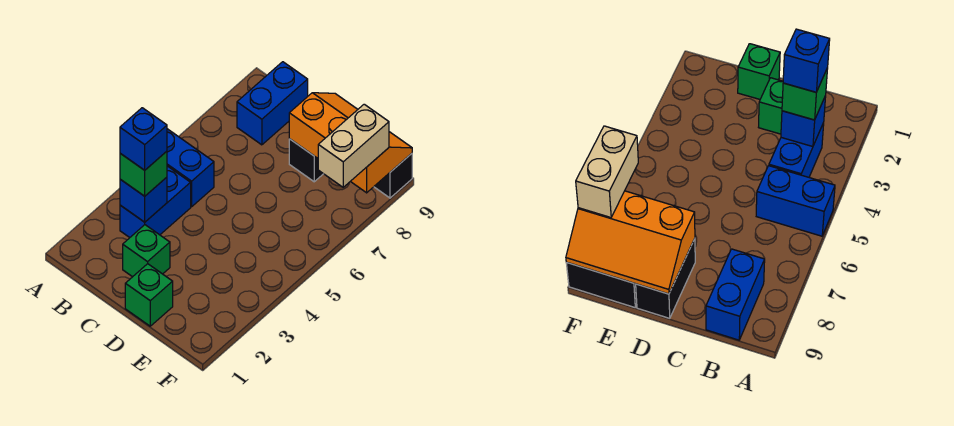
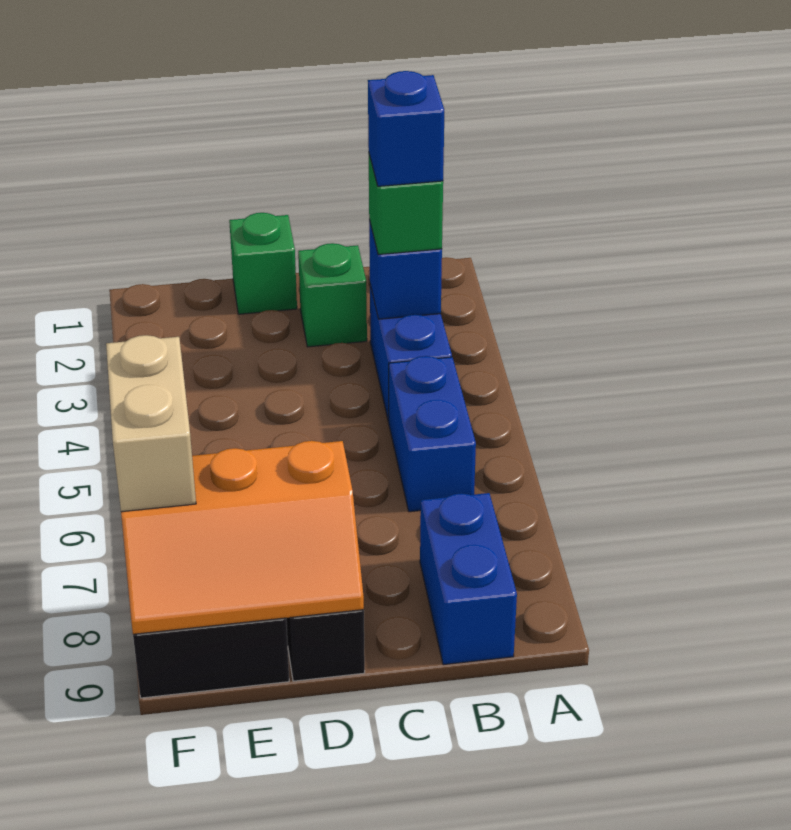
blue 1x2 brick [167,129,214,207] -> blue 1x2 brick turned to [389,356,476,512]

